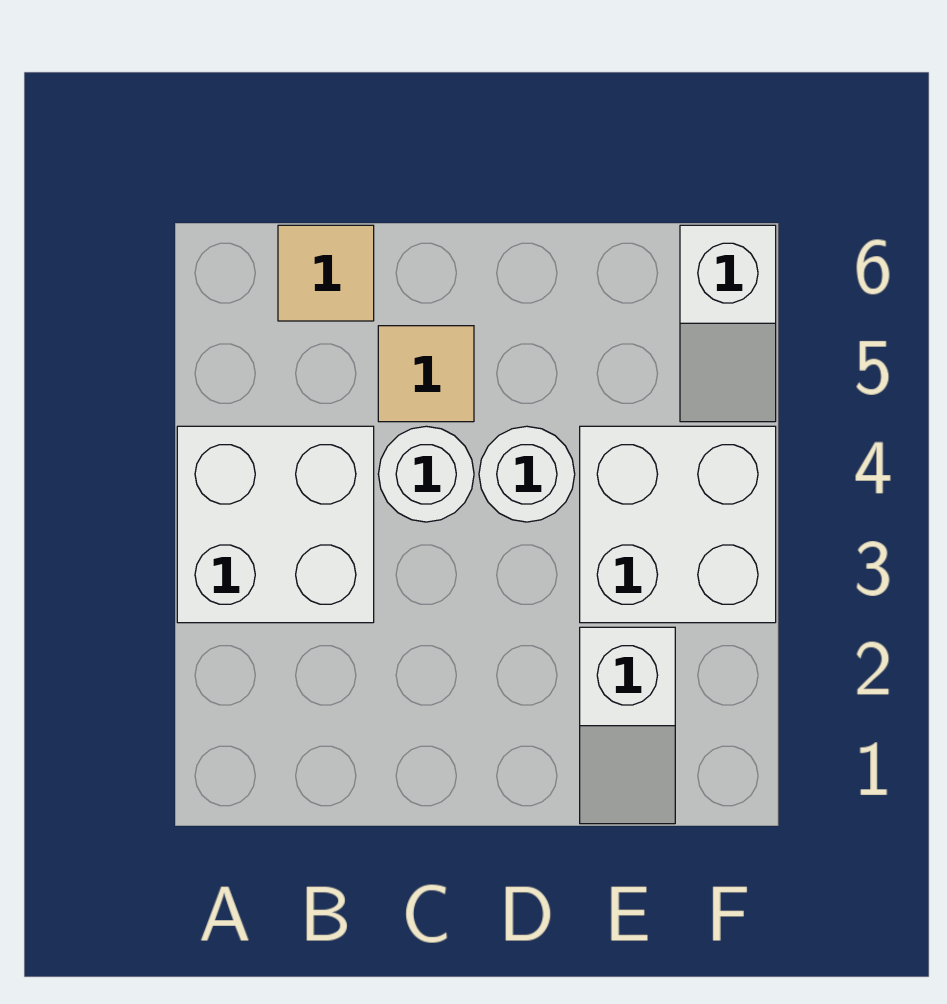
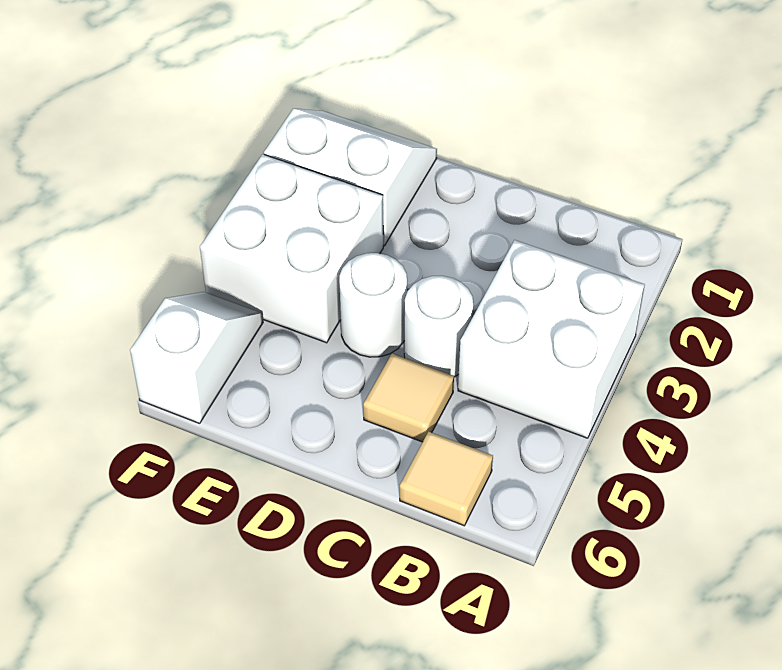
white 1x2 slope [580,627,675,824] -> white 2x2 slope [264,109,437,246]

